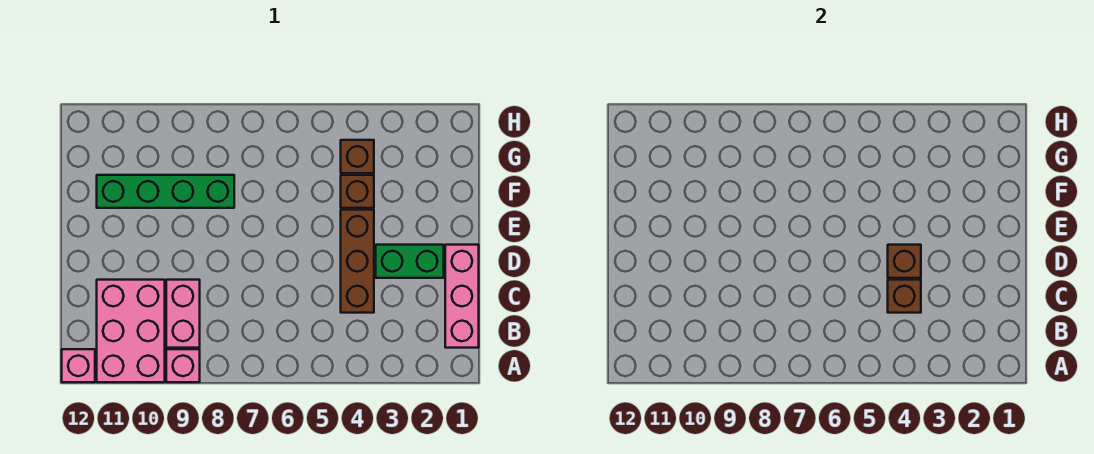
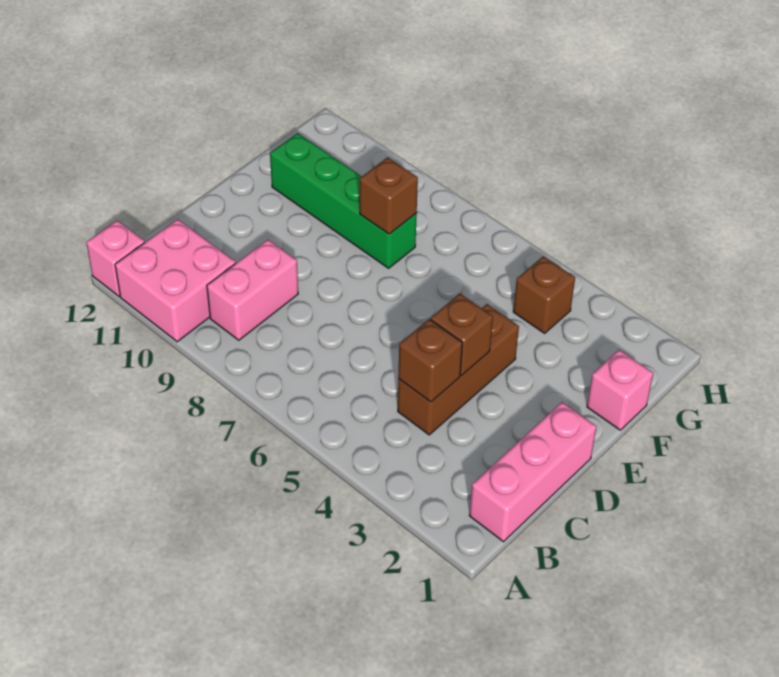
pink 1x1 brick [166,349,200,382] -> pink 1x1 brick moved to [587,350,653,430]
pink 2x3 brick [97,280,165,382] -> pink 2x2 brick [115,219,236,342]
green 1x2 brick [376,245,444,278] -> none
brown 1x1 brick [341,175,374,208] -> brown 1x1 brick moved to [360,157,418,234]

